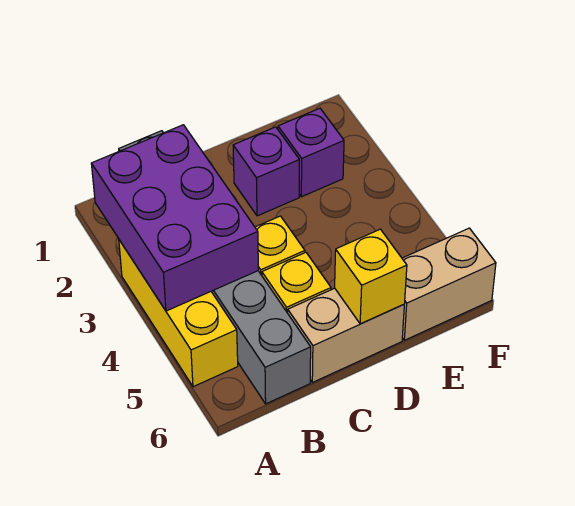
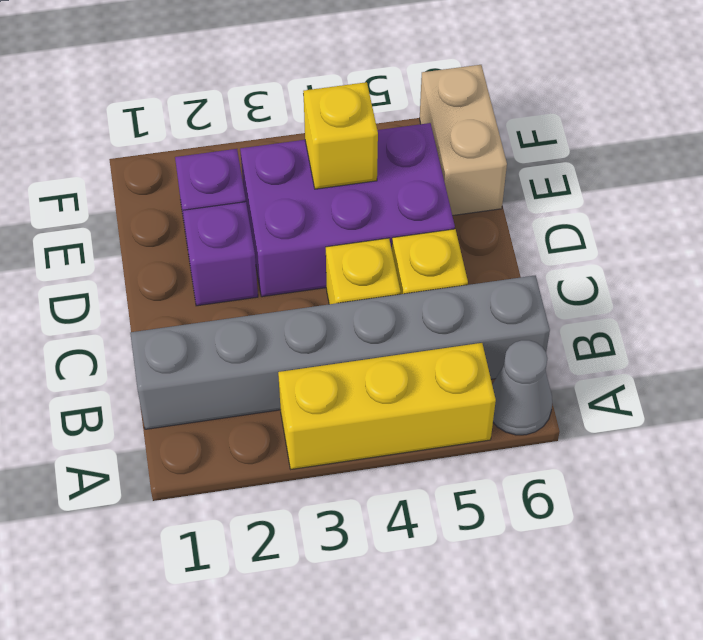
purple 2x3 brick [91,125,258,311] -> purple 2x3 brick moved to [240,123,455,297]
none -> grey 1x1 cone [492,340,552,435]
tan 1x2 brick [288,288,404,382] -> none
yellow 1x1 brick [335,229,407,324] -> yellow 1x1 brick moved to [303,82,378,189]

